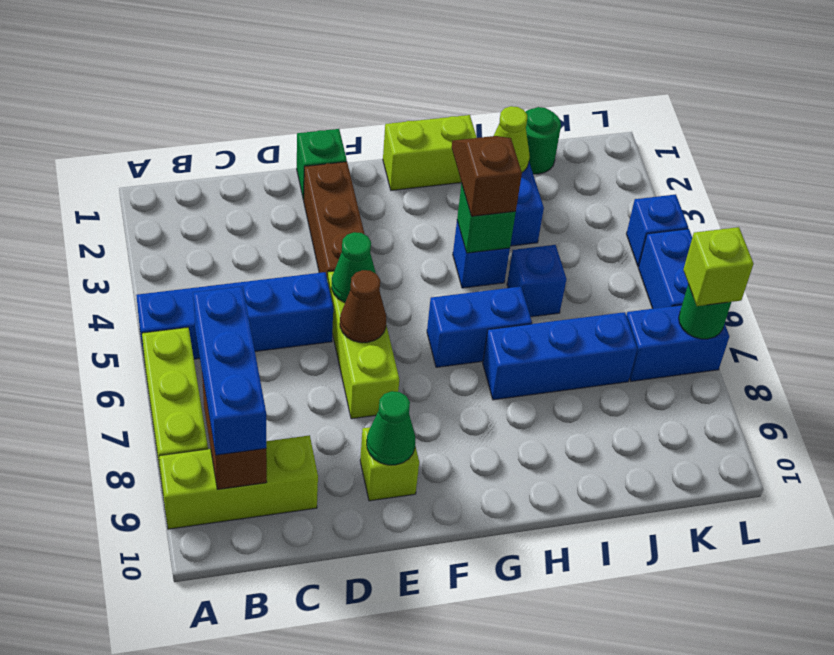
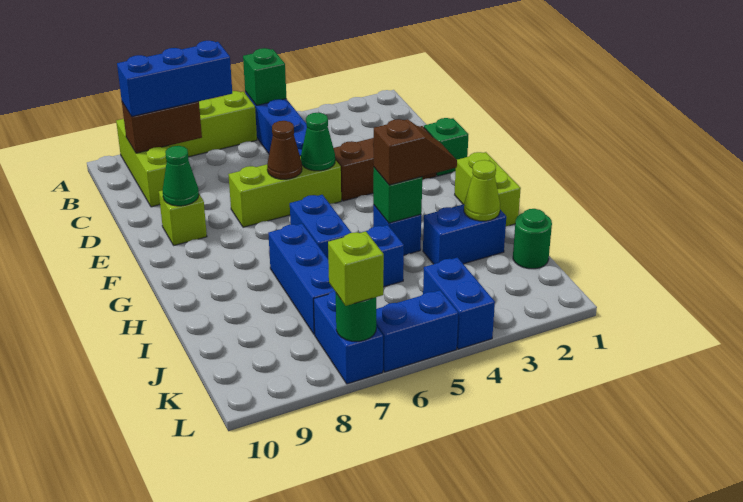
none -> green 1x1 brick [243,48,286,105]
blue 1x1 brick [627,194,688,267] -> blue 1x2 brick [423,257,495,349]

